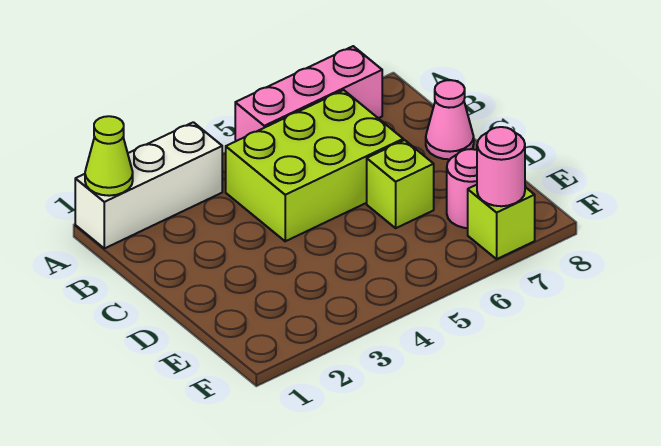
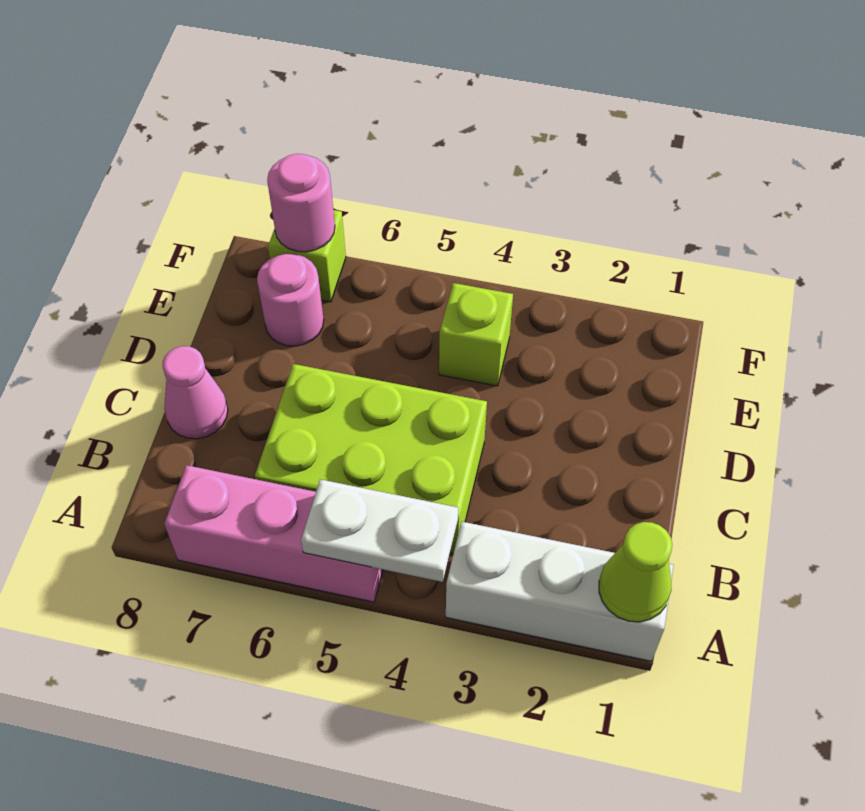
none -> white 1x2 plate [301,479,458,582]
lime 1x1 brick [367,140,434,228] -> lime 1x1 brick moved to [439,283,513,386]

